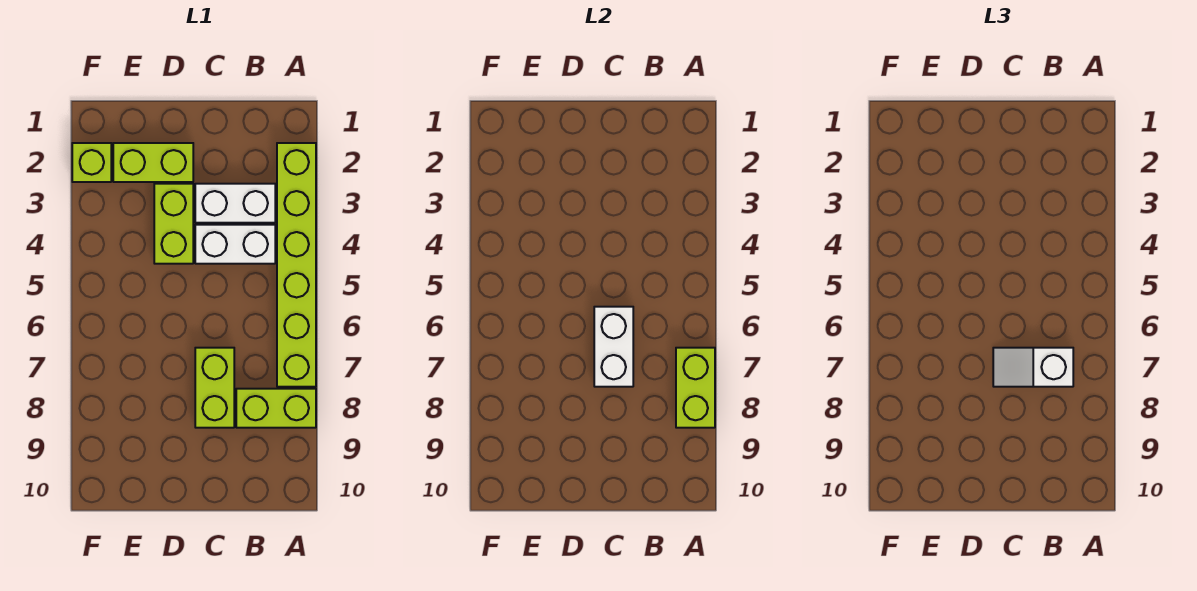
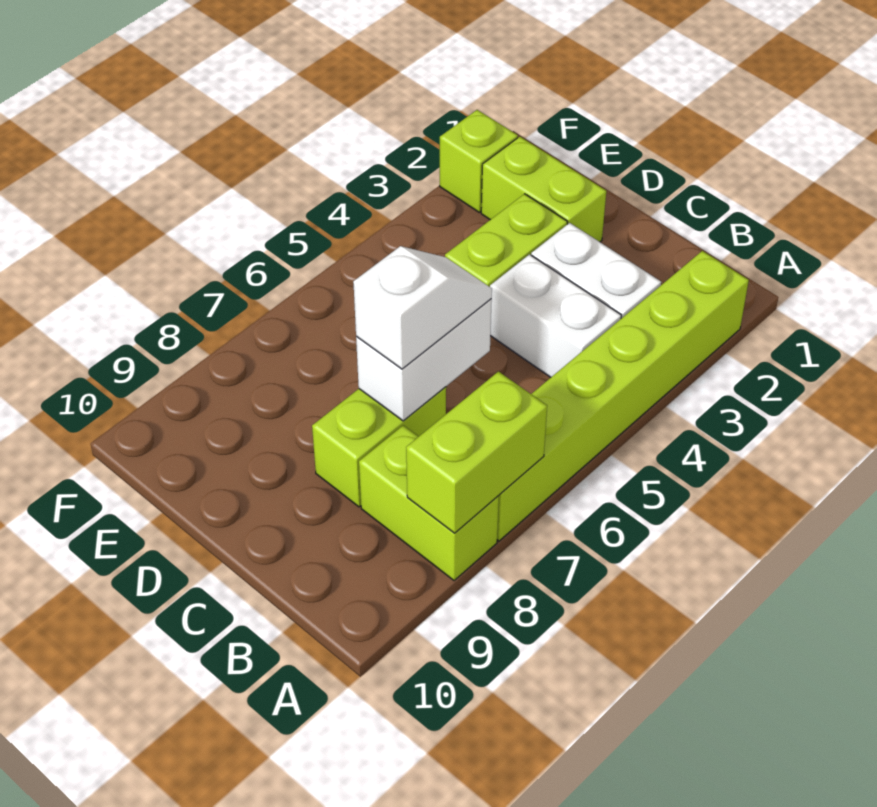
white 1x2 slope [993,348,1073,387] -> white 1x2 slope turned to [353,246,492,369]

